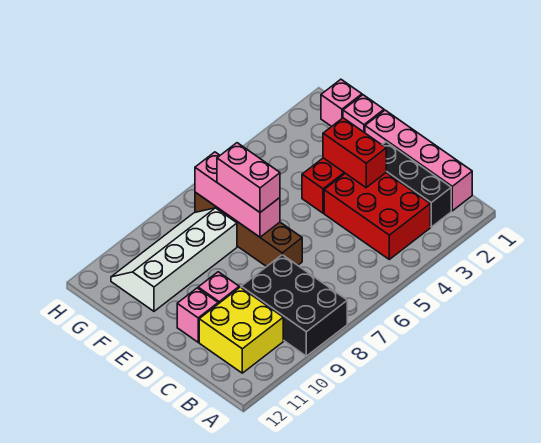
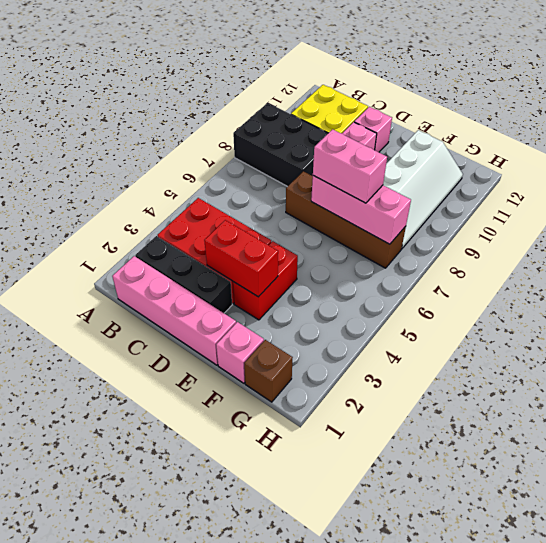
pink 1x1 brick [321,79,362,127] -> brown 1x1 brick [244,340,293,402]

